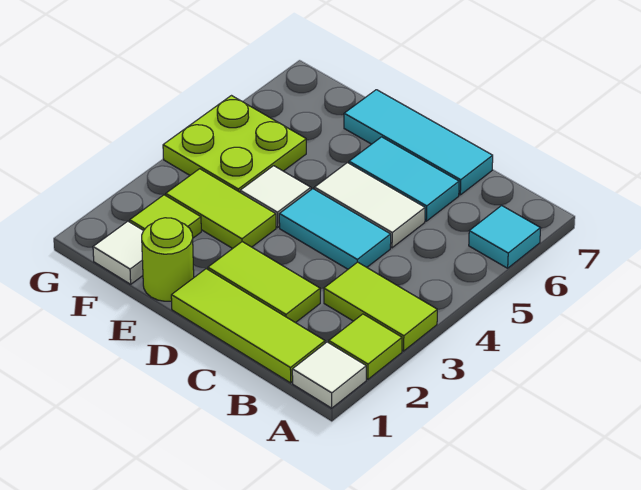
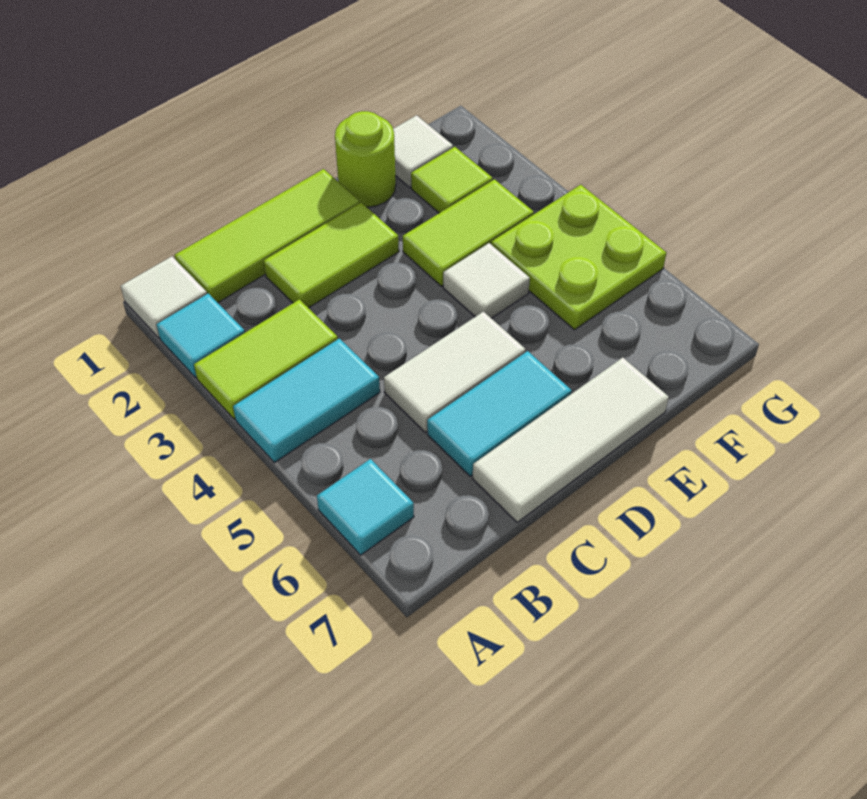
lime 1x1 tile [329,314,402,379] -> cyan 1x1 tile [157,293,245,378]
cyan 1x2 tile [279,189,391,269] -> cyan 1x2 tile moved to [233,338,380,463]
cyan 1x3 tile [344,90,493,195] -> white 1x3 tile [473,357,669,522]

